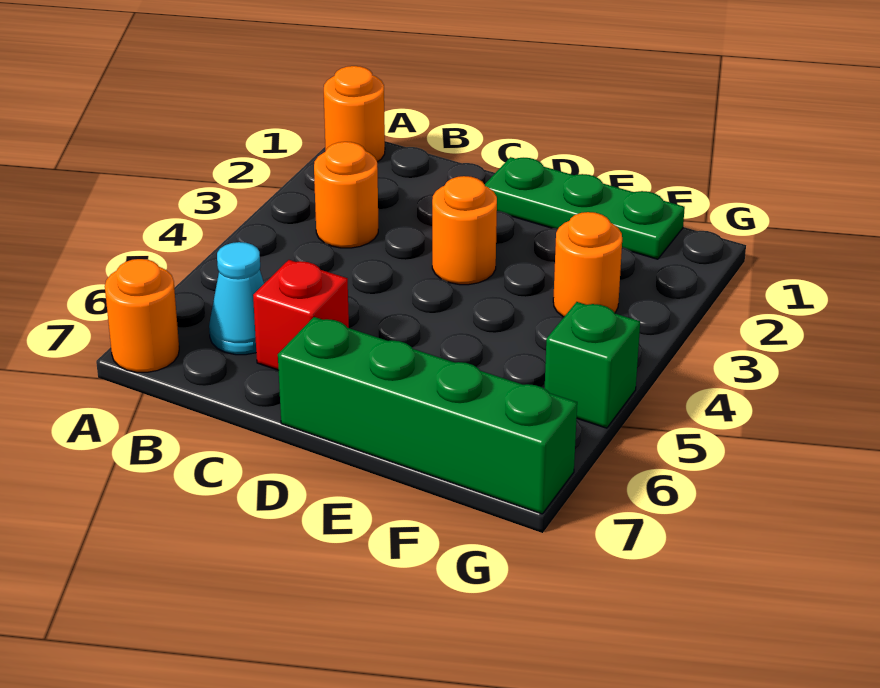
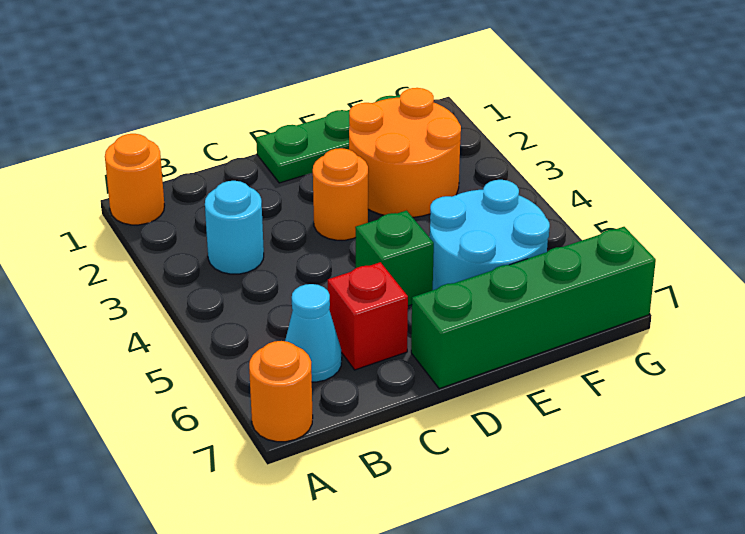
orange 1x1 round brick [314,142,378,248] -> cyan 1x1 round brick [205,181,264,274]
none -> cyan 2x2 round brick [430,180,550,290]
orange 1x1 round brick [553,212,622,317] -> orange 2x2 round brick [349,88,461,217]
green 1x1 brick [545,302,640,428] -> green 1x1 brick moved to [355,211,434,306]

